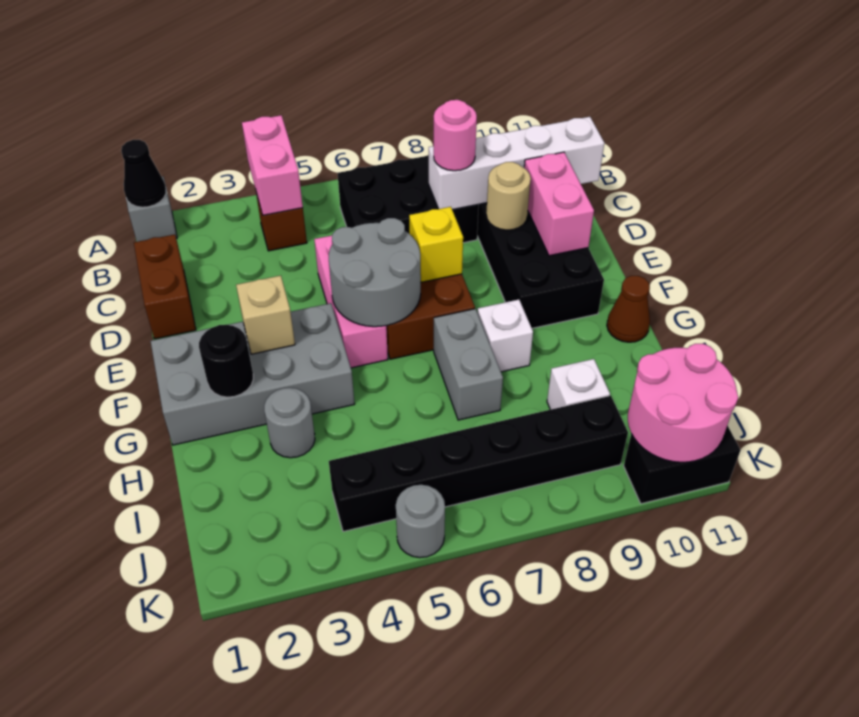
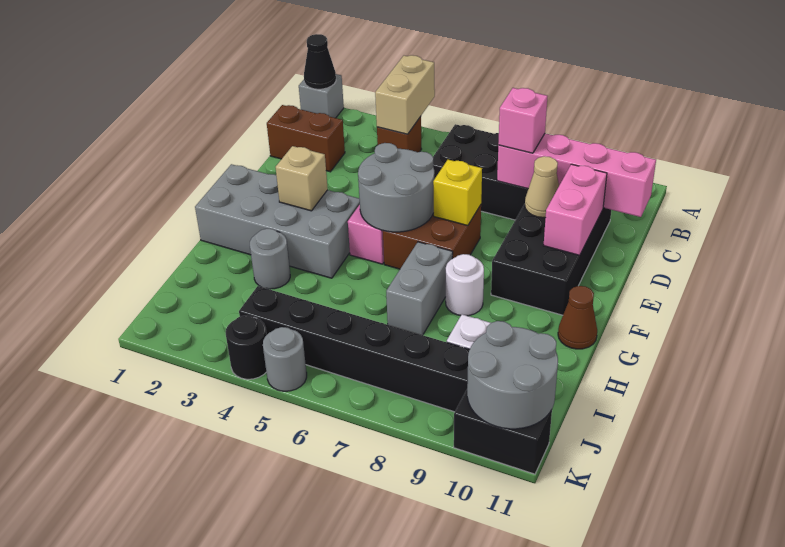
pink 1x2 brick [242,115,303,215] -> tan 1x2 brick [375,55,435,134]
brown 1x2 brick [134,234,196,339] -> brown 1x2 brick turned to [267,105,345,172]
white 1x4 brick [429,117,604,210] -> pink 1x4 brick [497,133,656,217]
pink 1x1 round brick [434,100,477,171] -> pink 1x1 brick [498,88,548,153]
tan 1x1 round brick [486,162,531,230] -> tan 1x1 cone [525,156,559,218]
black 1x1 round brick [199,325,253,397] -> black 1x1 round brick moved to [226,316,266,379]
white 1x1 brick [478,300,533,372] -> white 1x1 round brick [446,254,484,316]
pink 2x2 round brick [628,344,738,462] -> grey 2x2 round brick [467,321,558,429]

